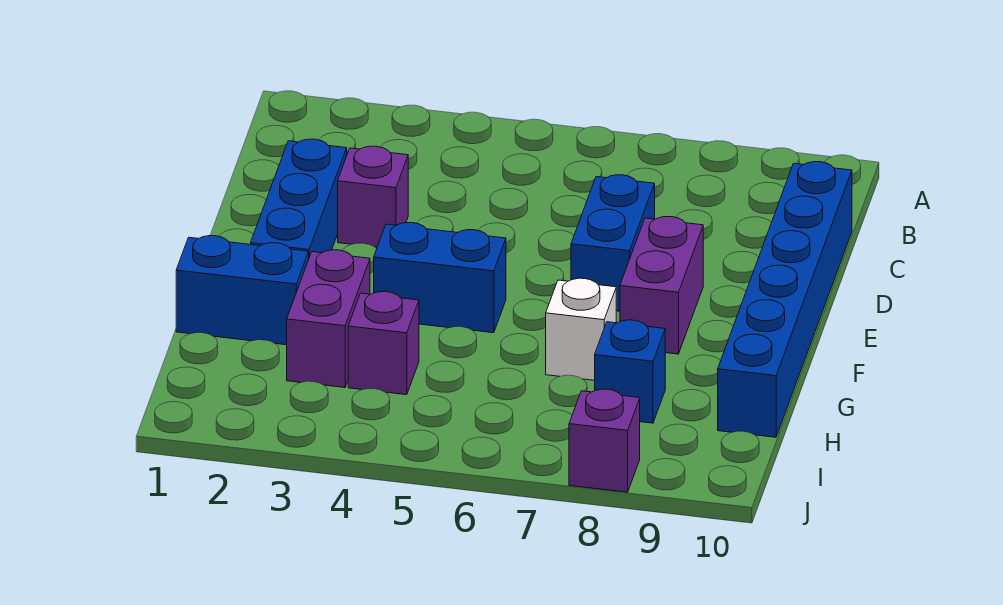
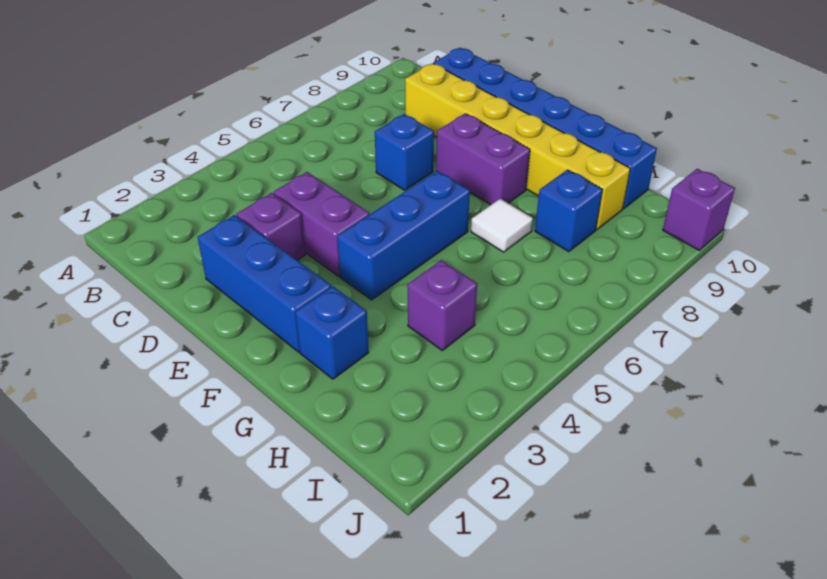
none -> yellow 1x6 brick [405,63,630,230]
blue 1x2 brick [571,175,655,311] -> blue 1x1 brick [375,114,434,190]
blue 1x2 brick [374,223,506,333] -> blue 1x3 brick [337,171,470,300]
blue 1x2 brick [176,236,309,345] -> blue 1x1 brick [295,286,369,379]
purple 1x2 brick [287,250,370,388] -> purple 1x2 brick moved to [273,172,370,276]
white 1x1 brick [546,278,616,380] -> white 1x1 tile [471,199,533,252]
purple 1x1 brick [569,389,640,492] -> purple 1x1 brick moved to [663,169,735,250]

